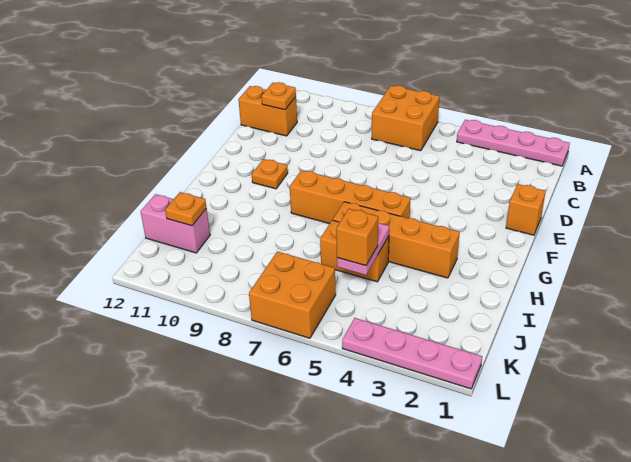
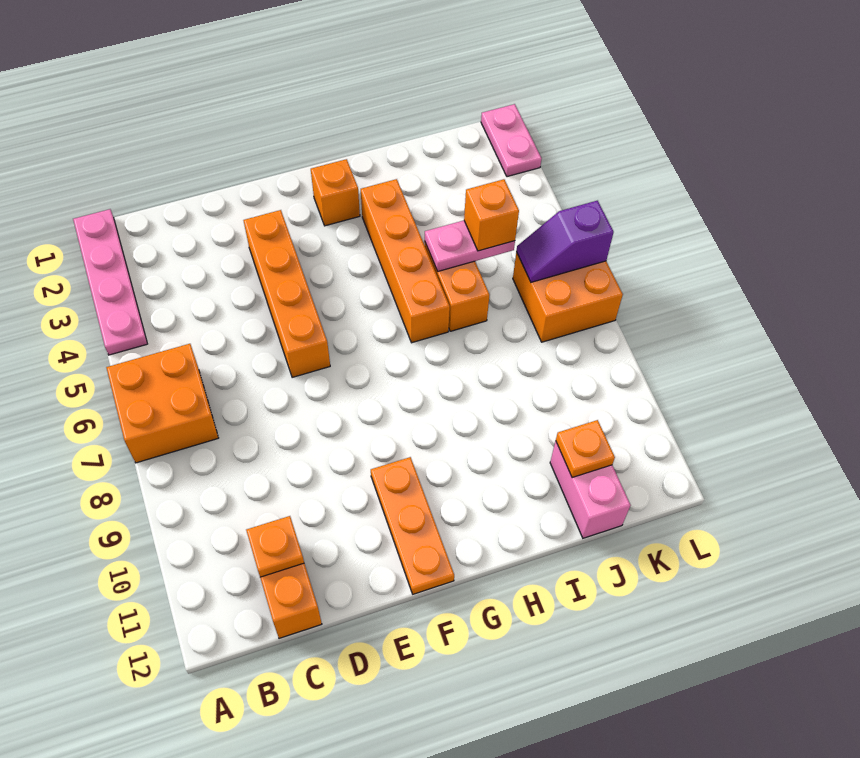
orange 1x1 brick [506,184,546,235] -> orange 1x1 brick moved to [311,159,360,226]
orange 1x1 plate [252,159,288,189] -> orange 1x3 plate [371,457,454,594]
orange 1x4 brick [290,170,411,224] -> orange 1x4 brick moved to [243,210,330,378]
none -> purple 1x2 slope [516,201,614,282]
pink 1x4 plate [342,318,482,389] -> pink 1x2 plate [481,104,542,177]

